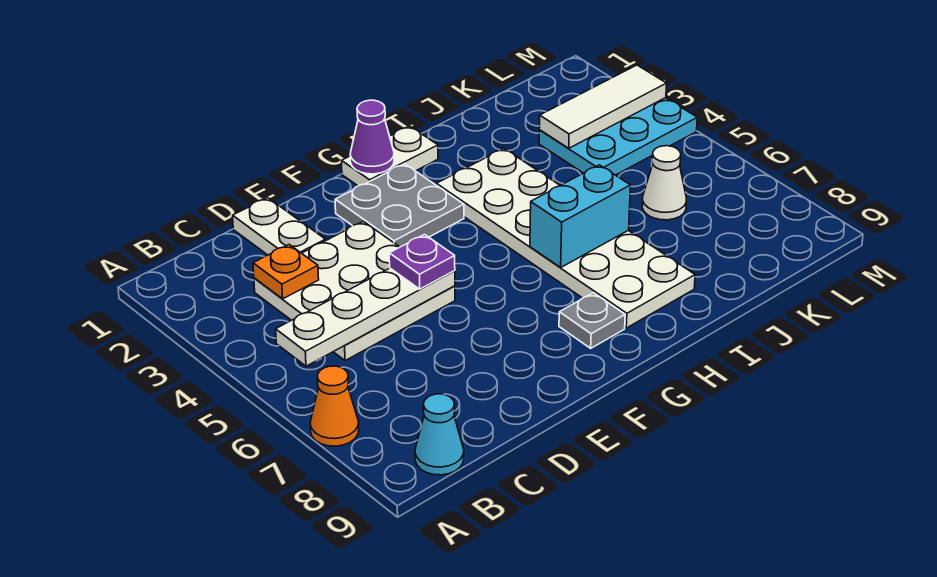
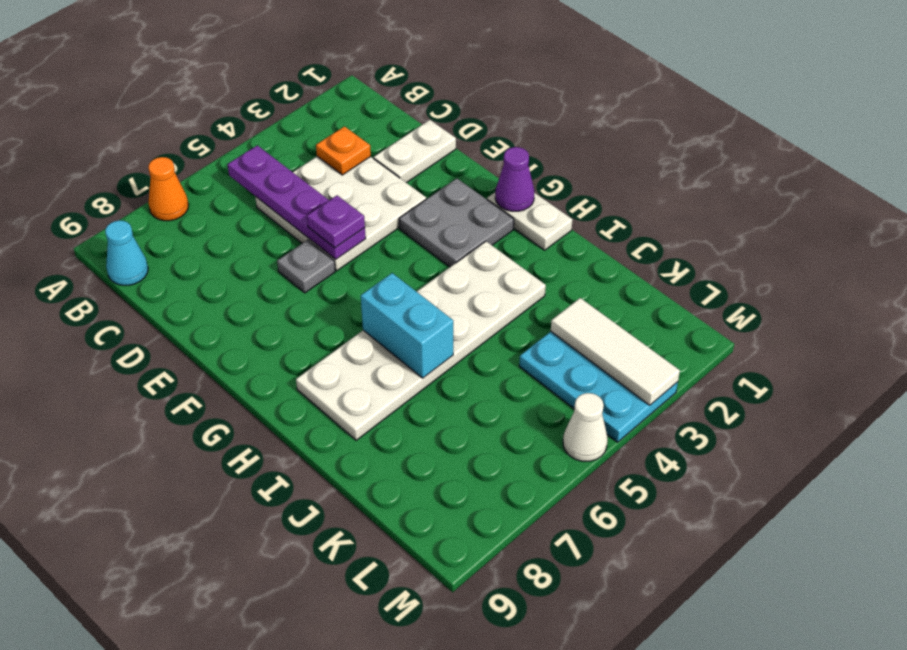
white 1x4 plate [276,268,455,366] -> purple 1x4 plate [227,145,366,259]
grey 1x1 plate [559,293,625,348] -> grey 1x1 plate moved to [277,240,335,293]
white 1x1 cone [642,146,686,220] -> white 1x1 cone moved to [563,393,608,461]

